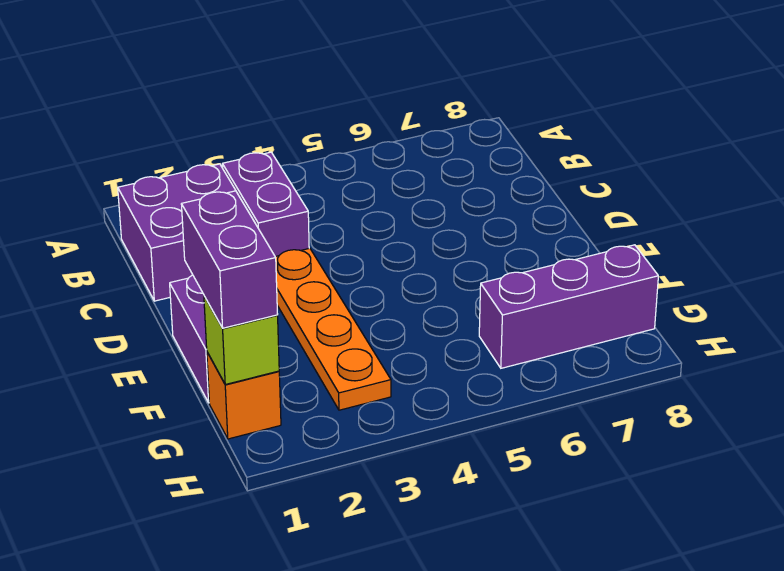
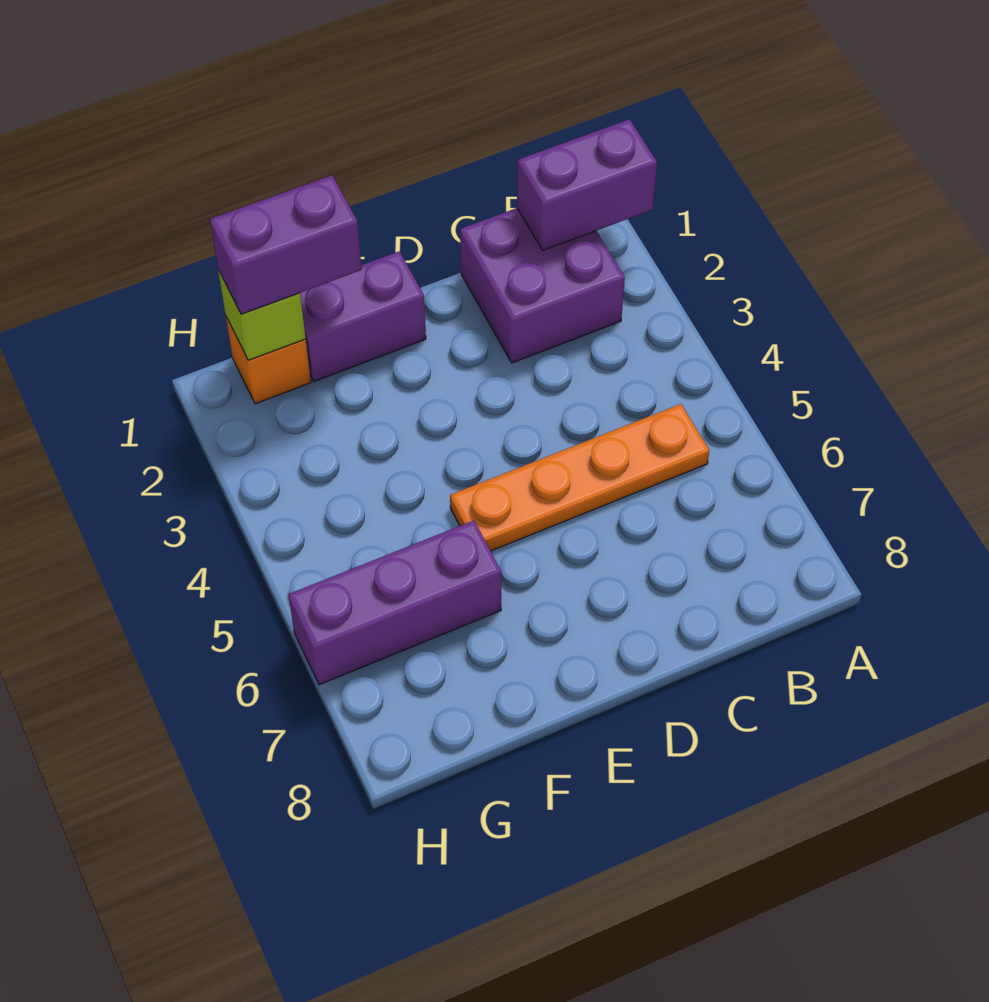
purple 1x2 brick [222,152,309,257] -> purple 1x2 brick moved to [517,119,657,250]
orange 1x4 plate [275,248,391,410] -> orange 1x4 plate moved to [450,404,709,551]
purple 1x3 brick [479,245,658,368] -> purple 1x3 brick turned to [288,520,501,685]

